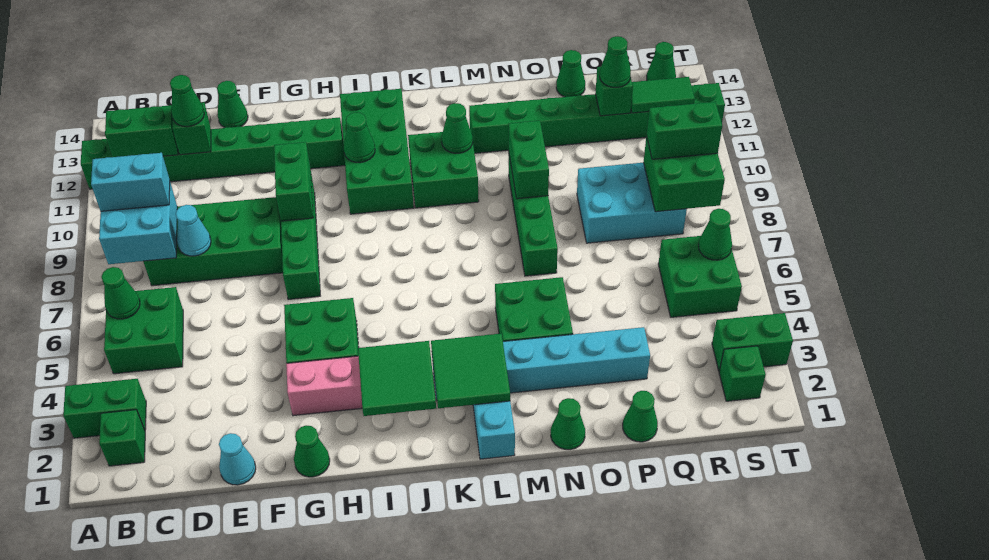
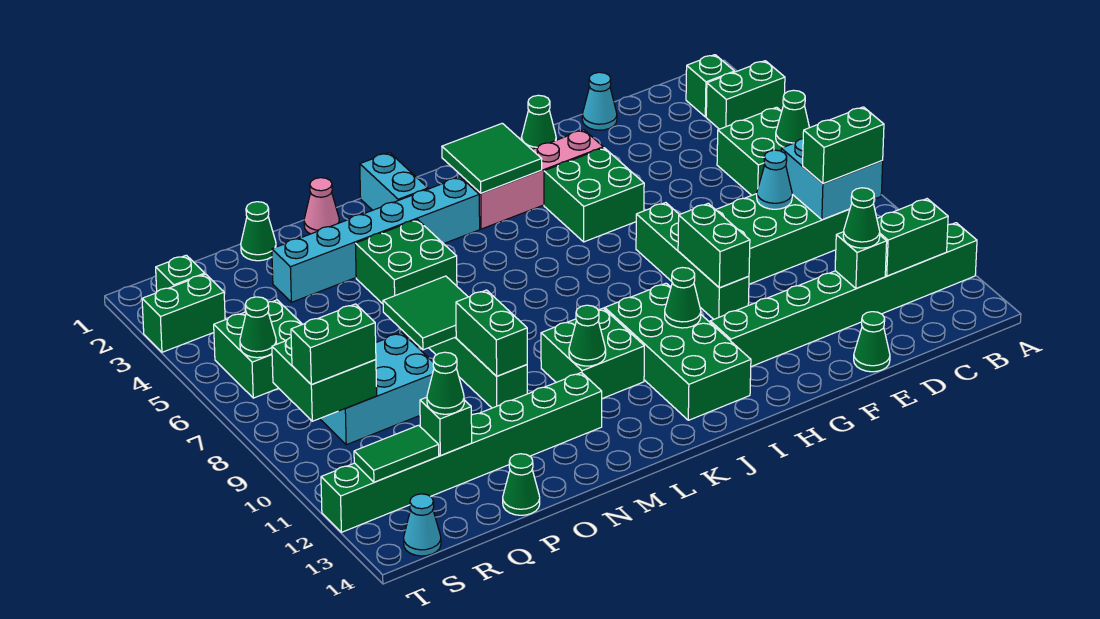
cyan 1x2 brick [91,153,170,211] -> green 1x2 brick [803,107,884,183]
green 2x2 tile [431,334,510,408] -> green 2x2 tile moved to [383,276,468,350]
green 1x1 cone [551,398,585,450] -> pink 1x1 cone [304,178,339,234]
green 1x1 cone [647,42,676,81] -> cyan 1x1 cone [404,494,441,556]

